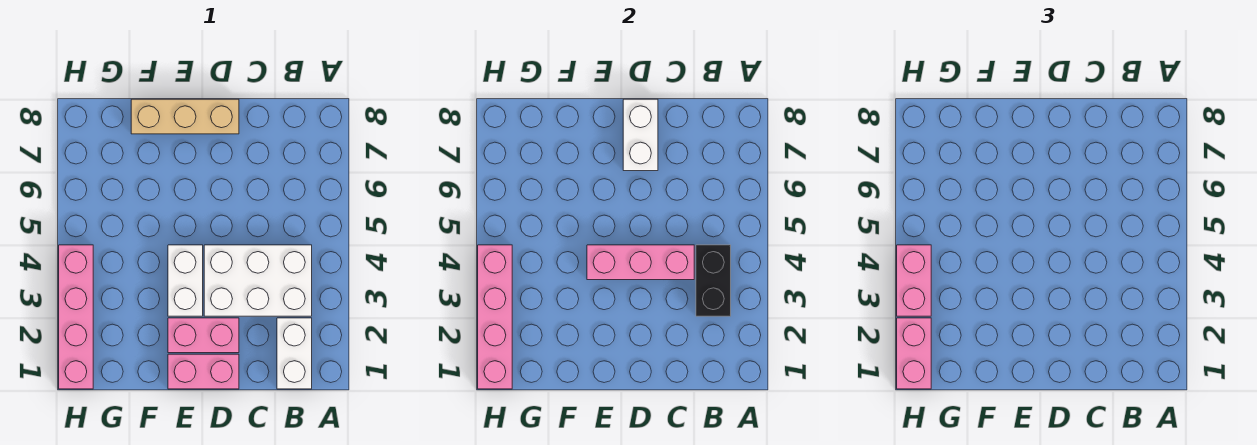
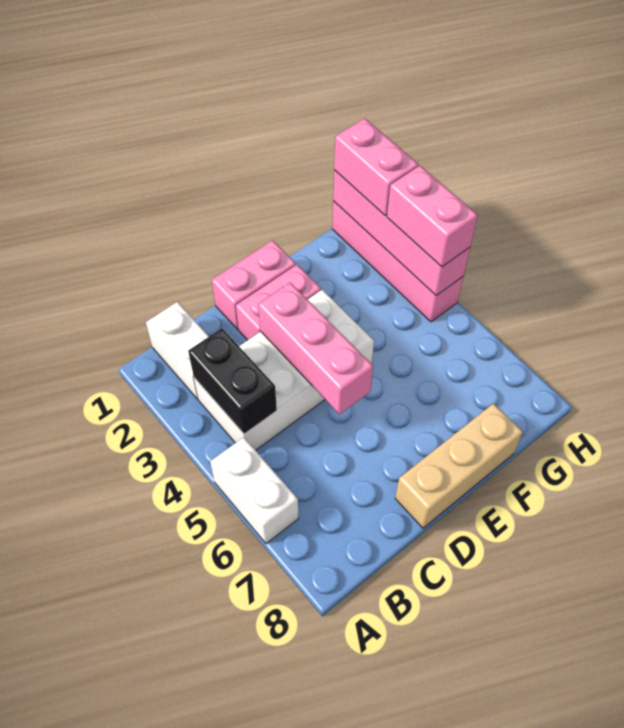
pink 1x3 brick [587,245,694,280] -> pink 1x3 brick turned to [258,283,373,414]
white 1x2 brick [623,99,658,171] -> white 1x2 brick moved to [210,437,299,544]

